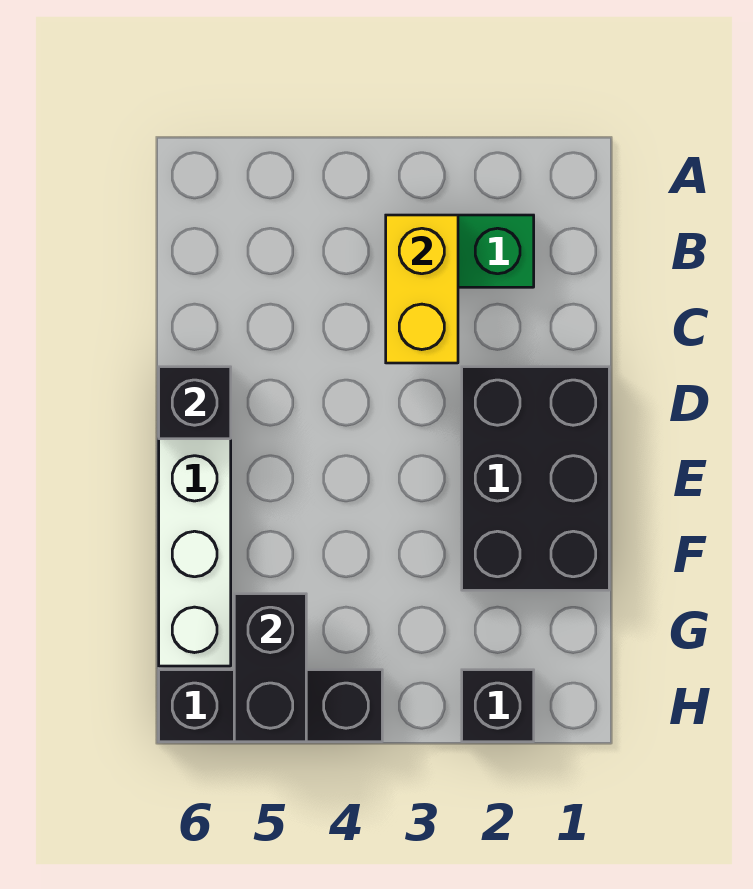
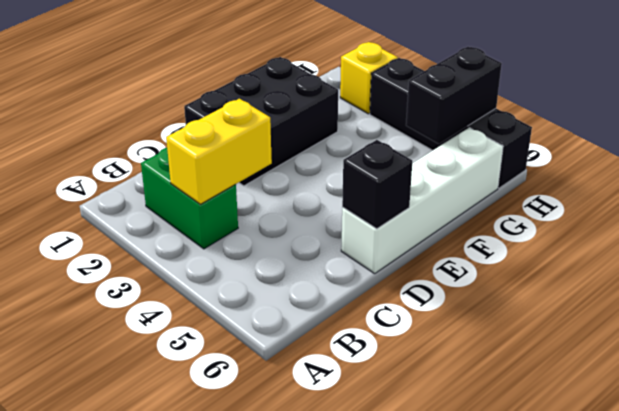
black 1x1 brick [462,670,534,742] -> yellow 1x1 brick [340,42,398,114]
black 1x3 brick [159,670,382,742] -> black 1x4 brick [370,58,532,188]

